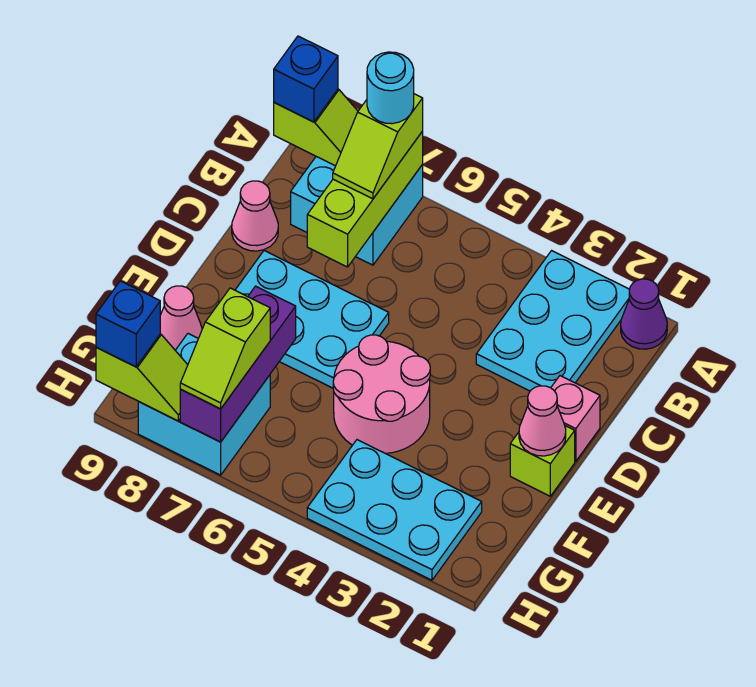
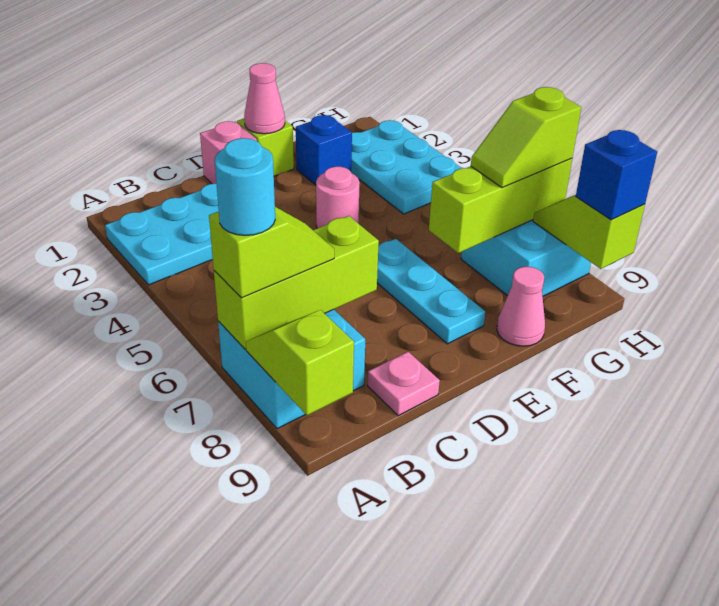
purple 1x1 cone [621,279,667,349] -> none
blue 1x1 brick [274,36,338,122] -> blue 1x1 brick moved to [296,115,352,185]
pink 1x1 cone [232,181,278,251] -> pink 1x1 plate [368,352,440,416]
cyan 2x3 plate [235,251,389,388] -> cyan 1x3 plate [377,239,485,344]
pink 2x2 round brick [333,335,430,453] -> pink 1x1 round brick [316,167,360,228]
purple 1x3 brick [180,286,296,442] -> lime 1x3 brick [429,158,572,253]
lime 1x2 slope [180,288,270,409] -> lime 1x2 slope turned to [471,87,581,188]

